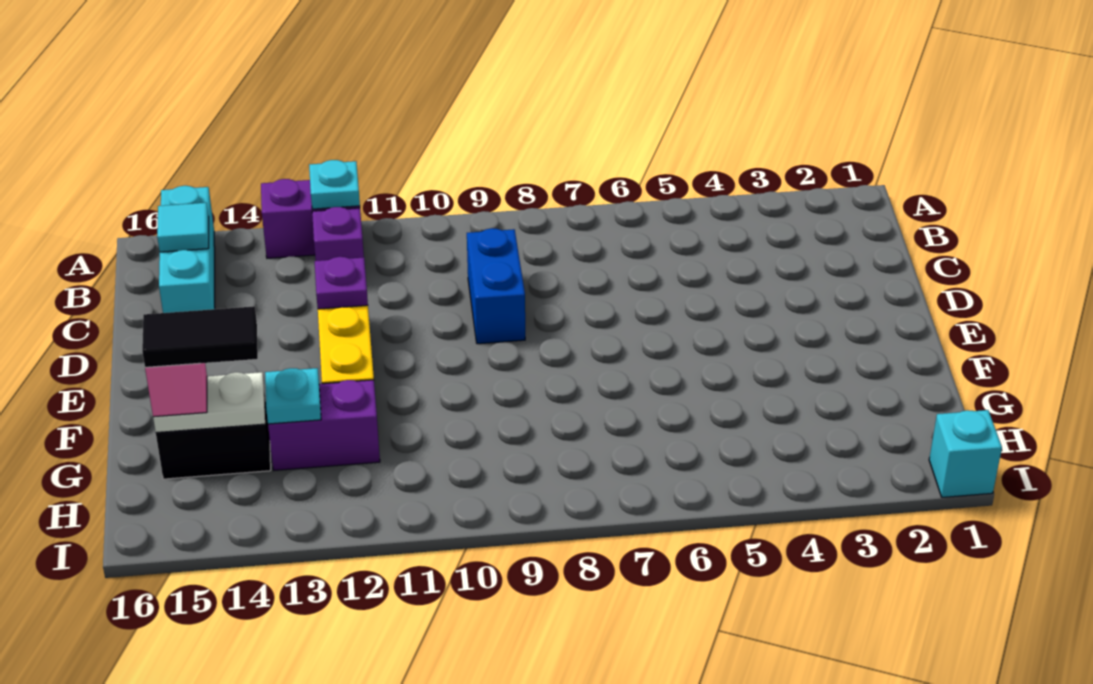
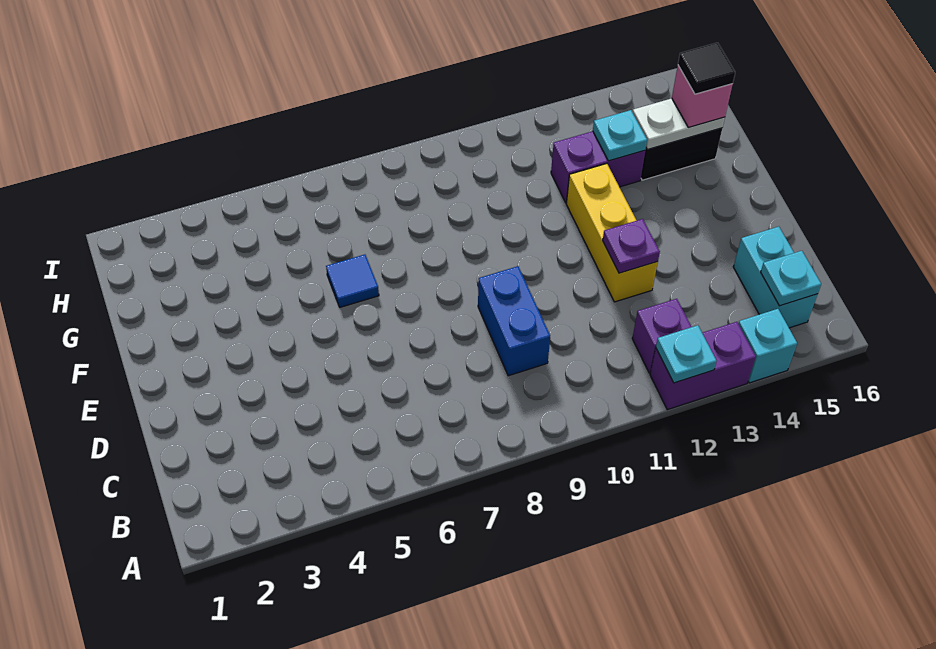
cyan 1x3 brick [159,186,215,313] -> cyan 1x2 brick [733,227,818,328]
cyan 1x1 tile [157,203,209,252] -> cyan 1x1 plate [761,251,821,306]
none -> blue 1x1 tile [326,255,379,307]
black 1x2 tile [142,306,258,367] -> black 1x1 tile [678,43,735,94]
cyan 1x1 brick [929,410,1002,497] -> cyan 1x1 brick moved to [738,309,797,383]

